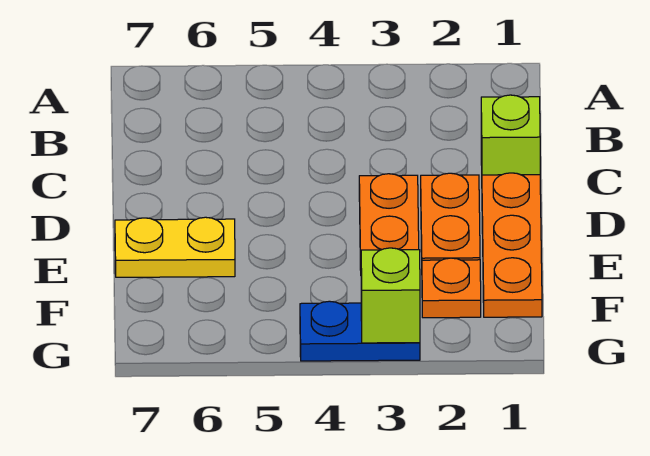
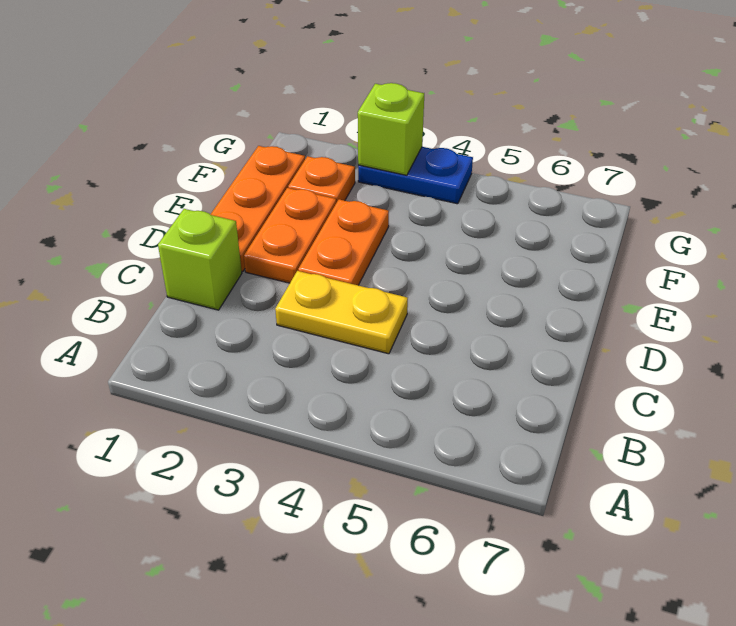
yellow 1x2 plate [115,217,235,277] -> yellow 1x2 plate moved to [275,271,408,354]

